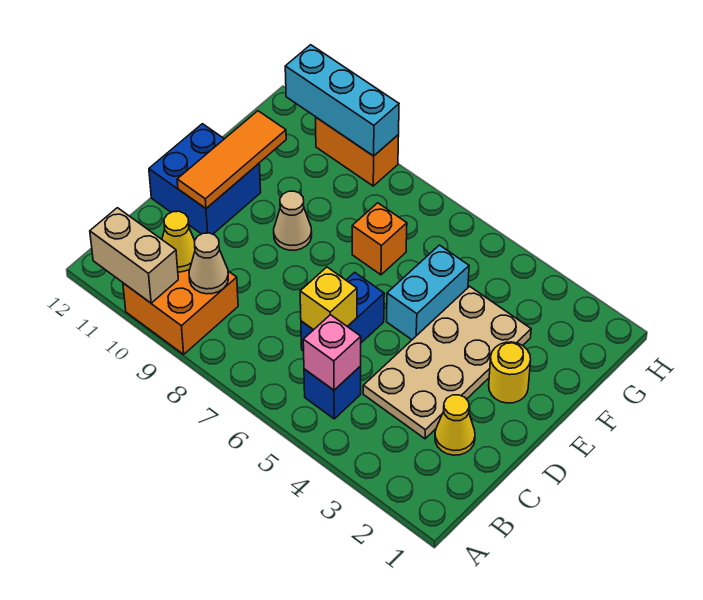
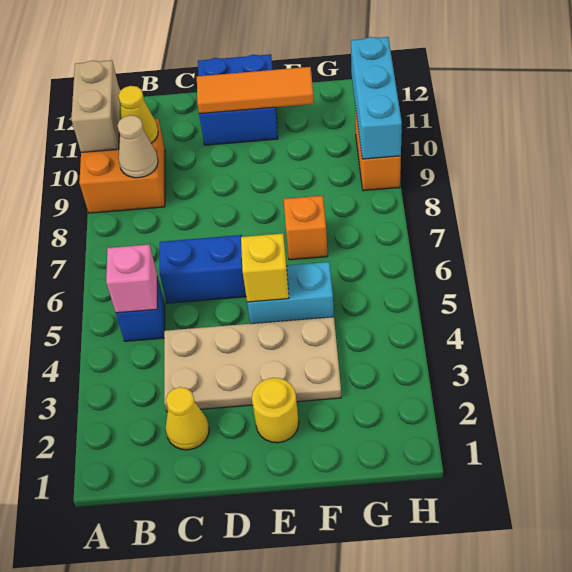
yellow 1x1 brick [300,267,357,330] -> yellow 1x1 brick moved to [241,234,289,302]
tan 1x1 cone [274,191,312,250] -> none

